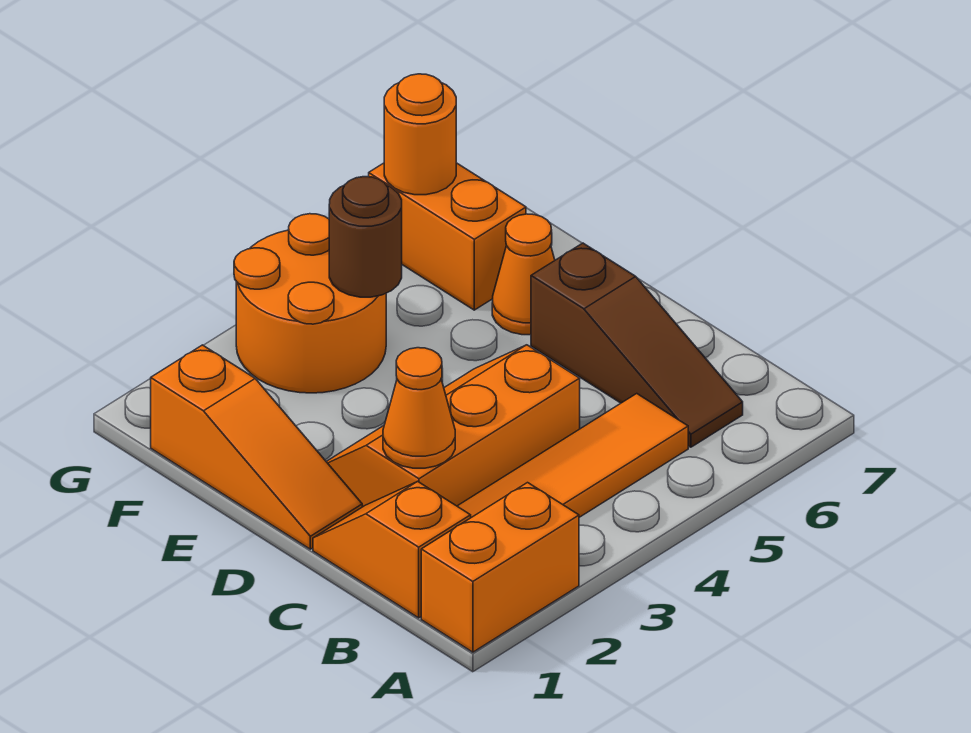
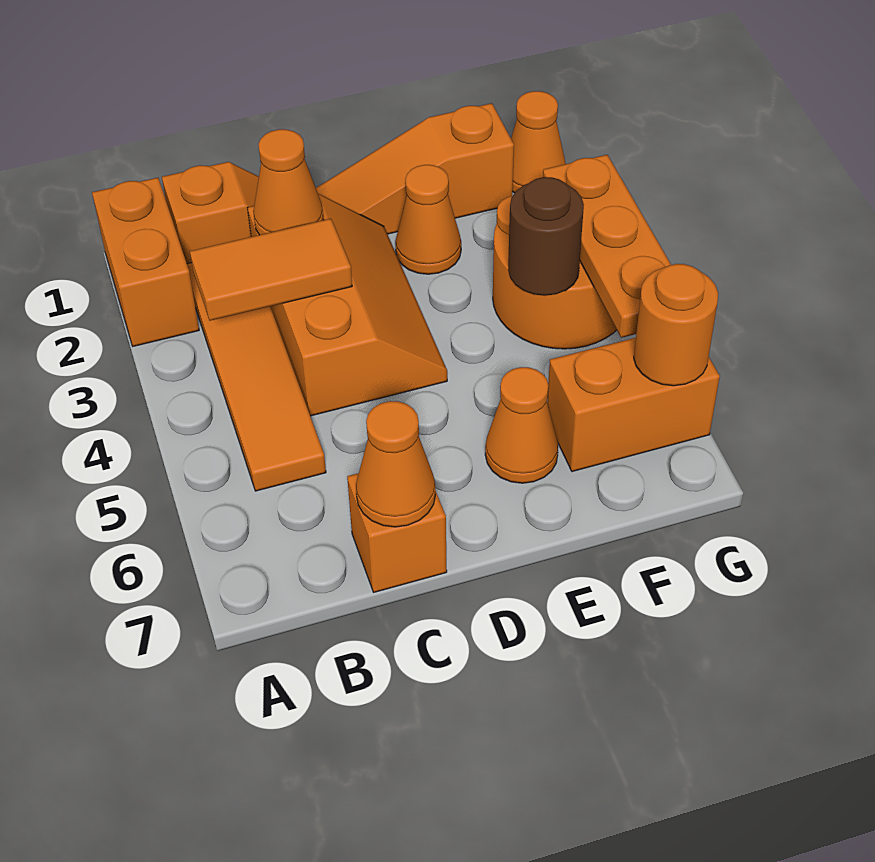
none -> orange 1x2 tile [190,219,352,321]
brown 1x3 slope [531,243,743,447] -> none
none -> orange 1x1 brick [347,473,447,592]
none -> orange 1x1 cone [356,401,435,527]
none -> orange 1x1 cone [395,165,461,274]
none -> orange 1x1 cone [511,91,566,193]
none -> orange 1x3 plate [543,155,671,338]

